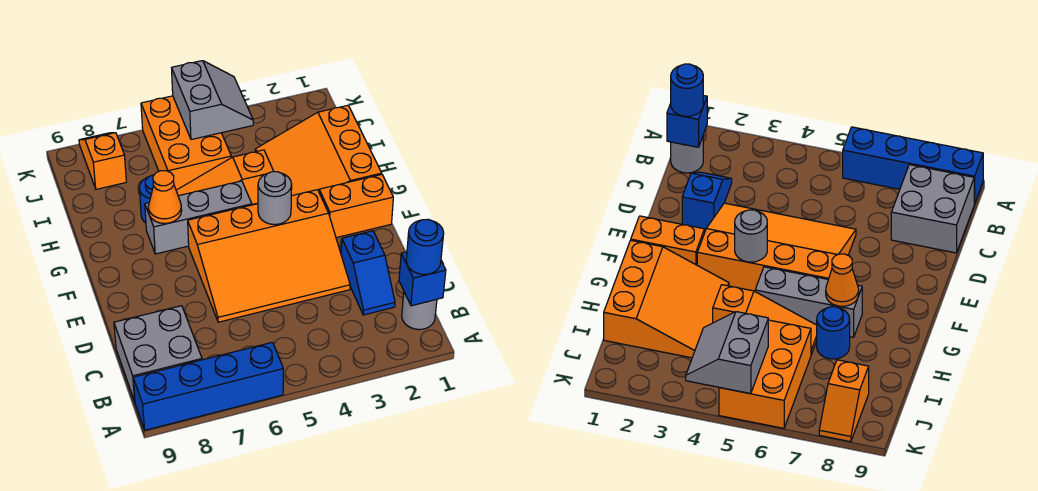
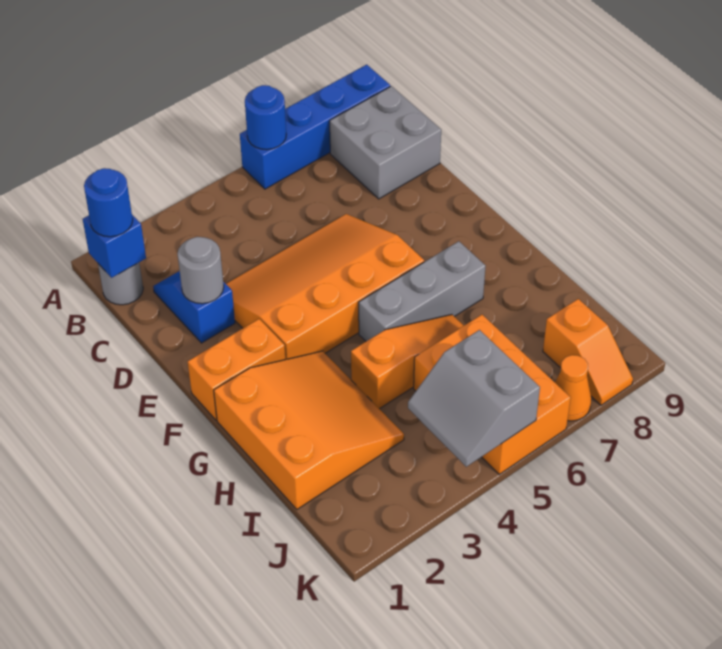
grey 1x1 round brick [258,172,292,225] -> grey 1x1 round brick moved to [177,237,224,304]
orange 1x1 cone [148,171,182,223] -> orange 1x1 cone moved to [555,355,591,421]
blue 1x1 round brick [139,175,154,223] -> blue 1x1 round brick moved to [245,85,286,150]

